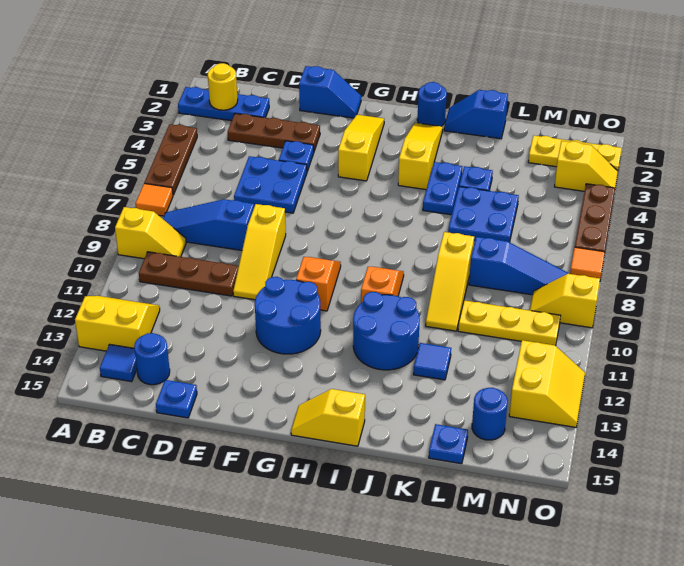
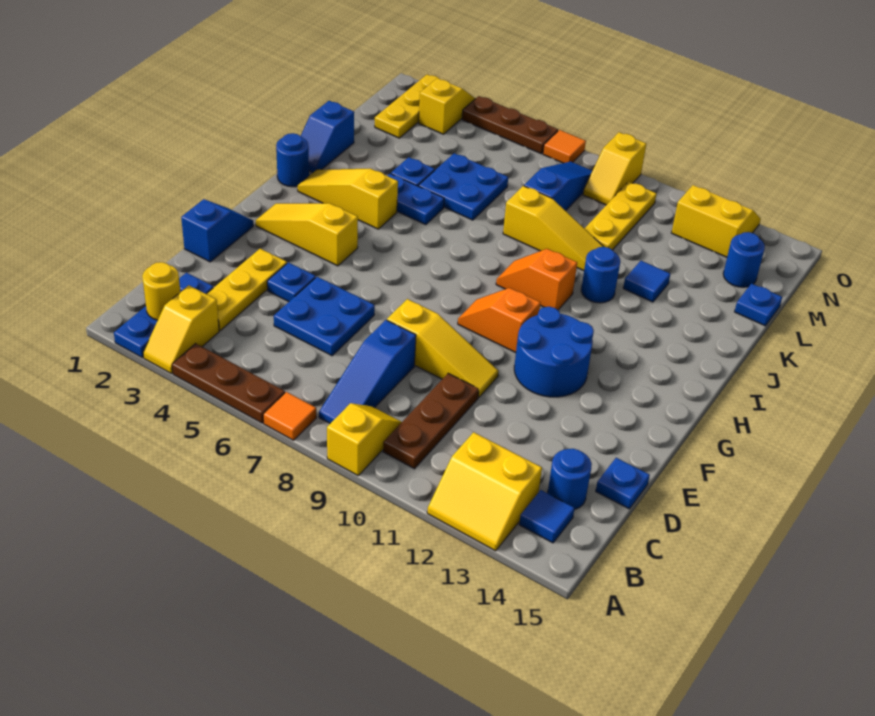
yellow 2x2 slope [75,296,160,351] -> yellow 2x2 slope turned to [427,432,542,551]
brown 1x3 plate [228,114,320,151] -> yellow 1x3 plate [207,248,287,331]
yellow 1x2 slope [291,389,365,446] -> yellow 1x2 slope moved to [143,285,219,374]
blue 2x2 round brick [353,292,420,370] -> blue 1x1 round brick [581,247,620,303]

